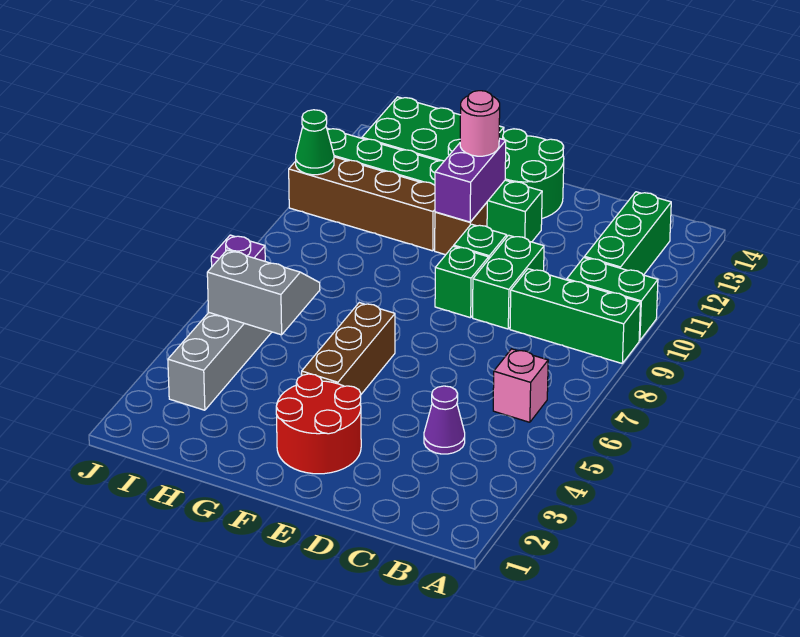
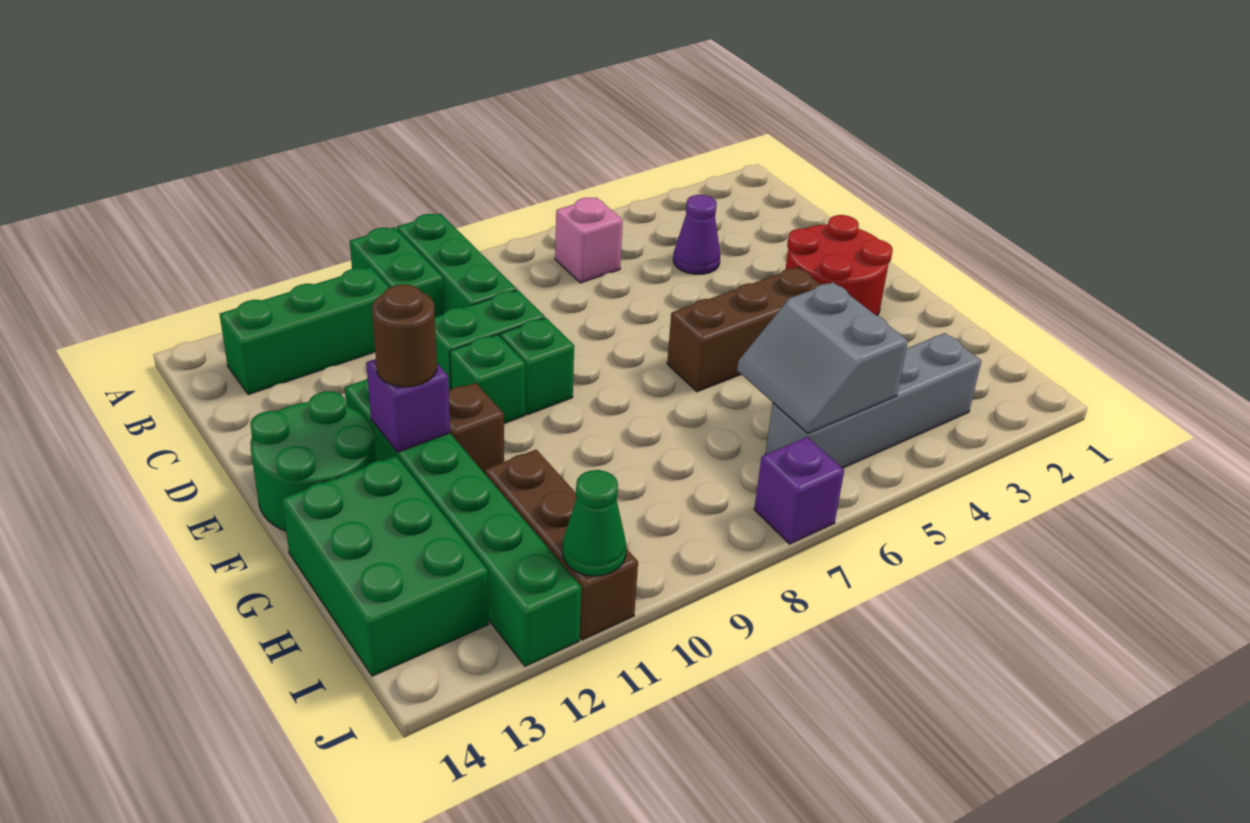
purple 1x2 brick [435,138,506,222] -> purple 1x1 brick [366,359,450,452]
pink 1x1 round brick [460,91,500,156] -> brown 1x1 round brick [372,284,437,387]
brown 1x4 brick [289,157,435,251] -> brown 1x3 brick [485,450,638,640]

